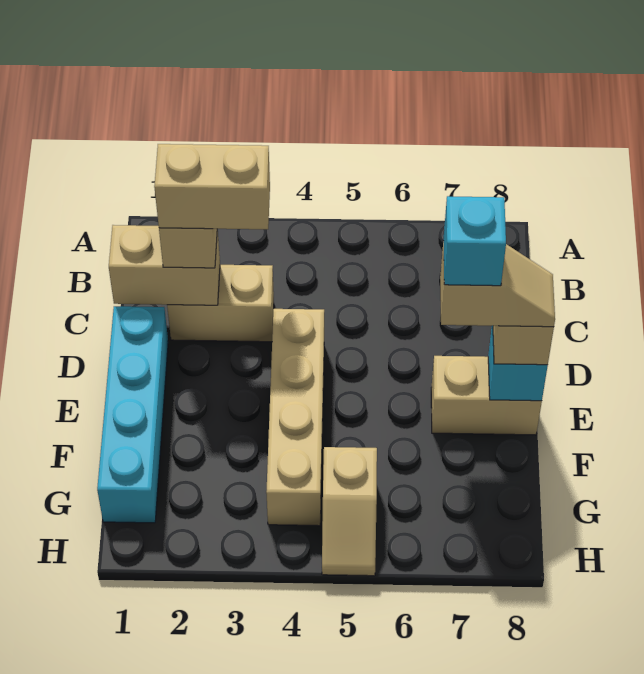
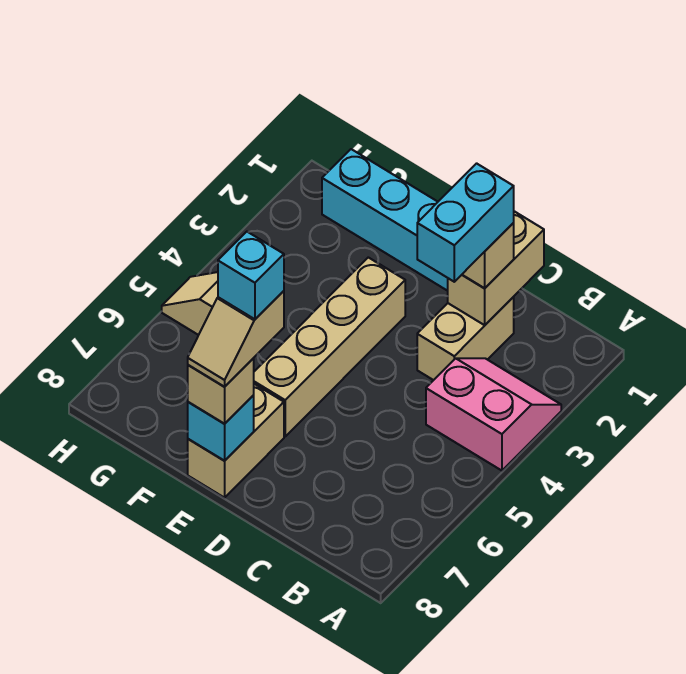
none -> pink 2x2 slope [426,358,561,471]
tan 1x2 brick [154,144,270,229] -> cyan 1x2 brick [417,163,514,282]
tan 1x4 brick [266,309,324,526] -> tan 1x4 brick turned to [254,257,405,436]

